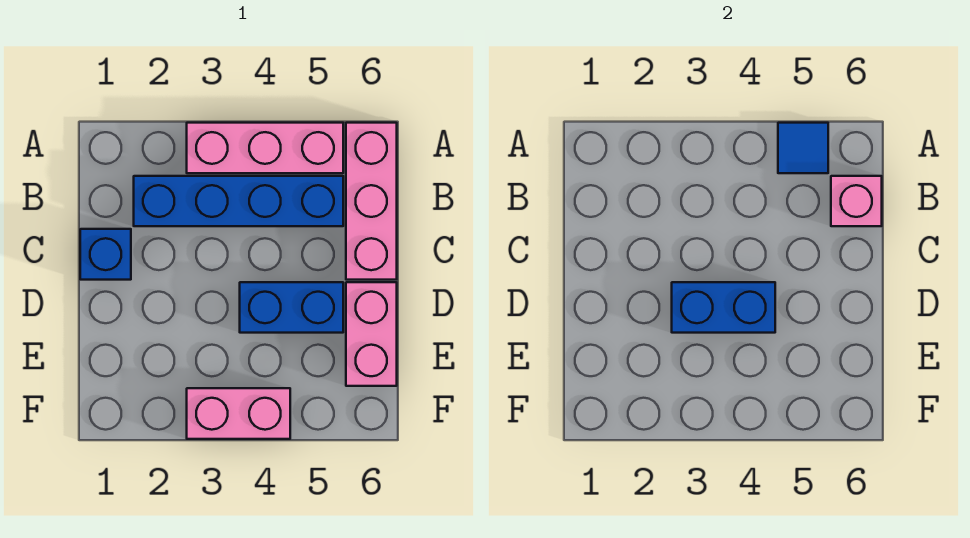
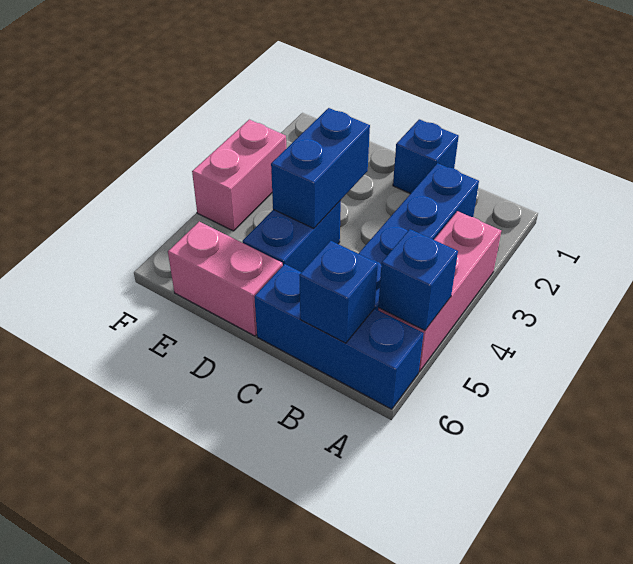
blue 1x1 tile [778,123,828,173] -> blue 1x1 brick [378,229,458,330]
pink 1x3 brick [346,123,397,280] -> blue 1x3 brick [254,264,424,409]
pink 1x1 brick [831,176,882,226] -> blue 1x1 brick [299,241,378,343]

